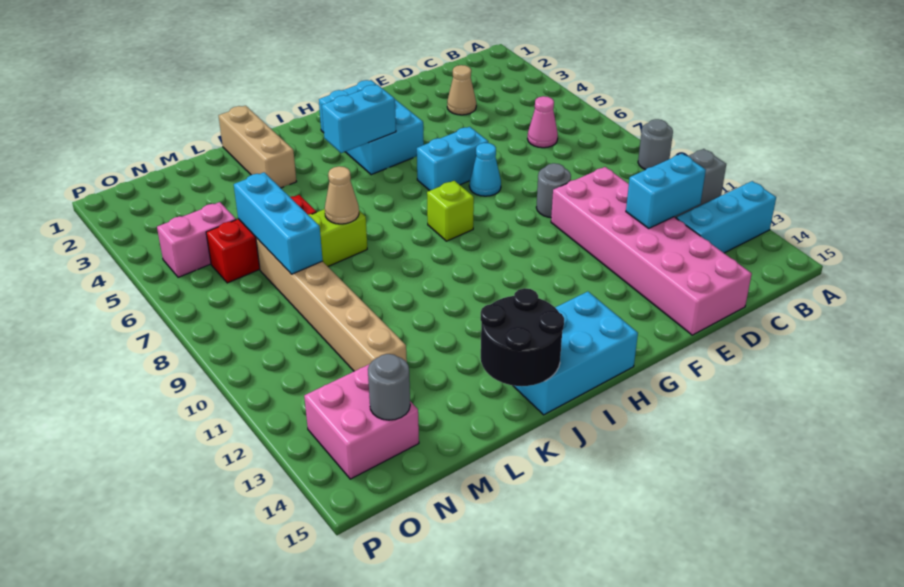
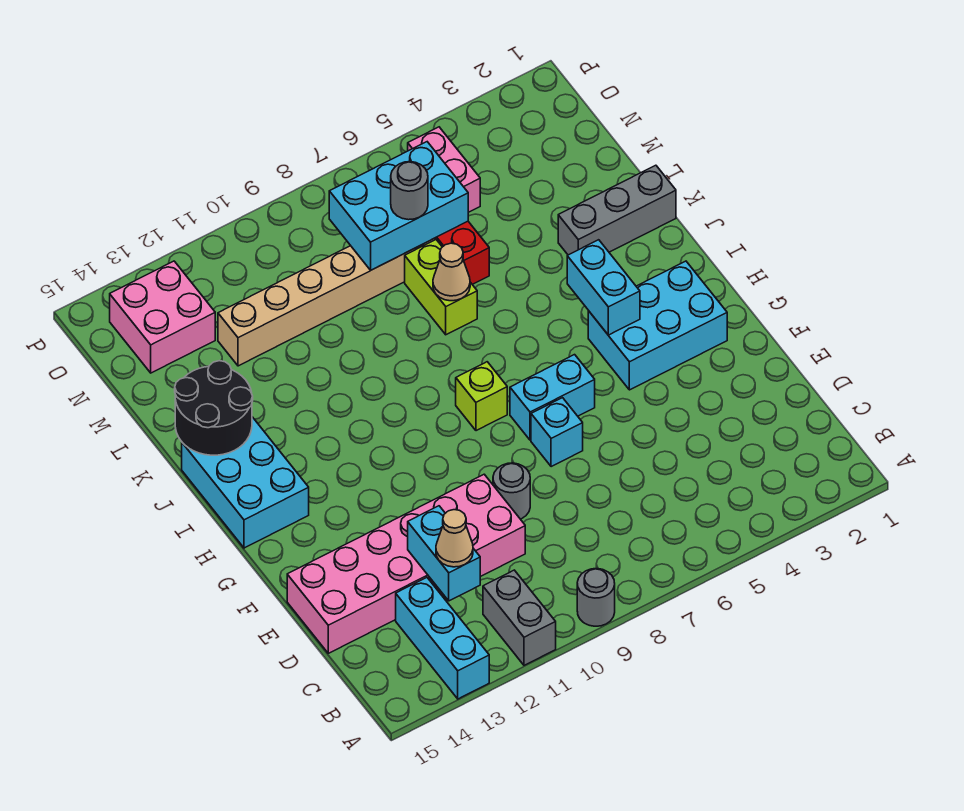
pink 1x1 cone [528,96,558,148] -> none
tan 1x1 cone [447,65,476,115] -> tan 1x1 cone moved to [436,510,473,567]
cyan 1x2 brick [417,127,488,190] -> cyan 1x2 brick turned to [510,355,595,440]
cyan 1x1 cone [469,143,501,196] -> cyan 1x1 brick [531,398,583,467]
tan 1x3 brick [219,106,296,188] -> grey 1x3 brick [558,165,676,255]
cyan 1x3 brick [234,172,323,274] -> cyan 2x3 brick [329,142,468,270]
grey 1x1 round brick [368,354,410,420] -> grey 1x1 round brick moved to [391,162,428,220]

